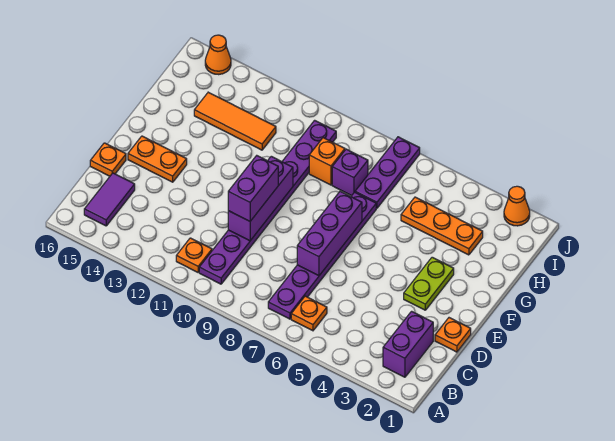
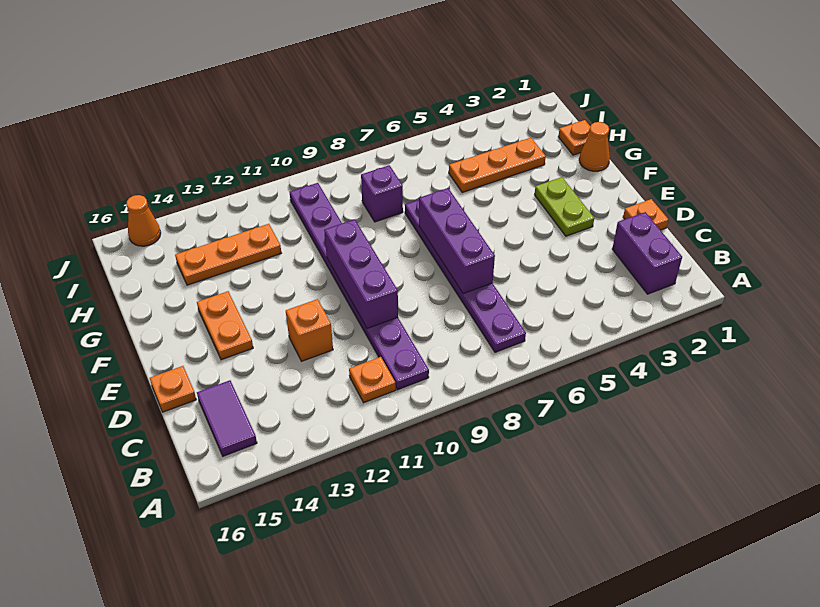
orange 1x1 plate [291,296,327,331] -> orange 1x1 plate moved to [558,120,590,155]
purple 1x2 brick [228,156,278,221] -> none
orange 1x2 plate [128,136,187,182] -> orange 1x2 plate turned to [197,291,253,360]
purple 1x3 plate [355,137,420,208] -> none
orange 1x1 brick [309,138,345,185] -> orange 1x1 brick moved to [286,299,333,361]
orange 1x3 tile [194,92,276,150] -> orange 1x3 plate [175,224,281,285]
orange 1x1 cone [504,186,530,226] -> orange 1x1 cone moved to [579,122,610,171]

